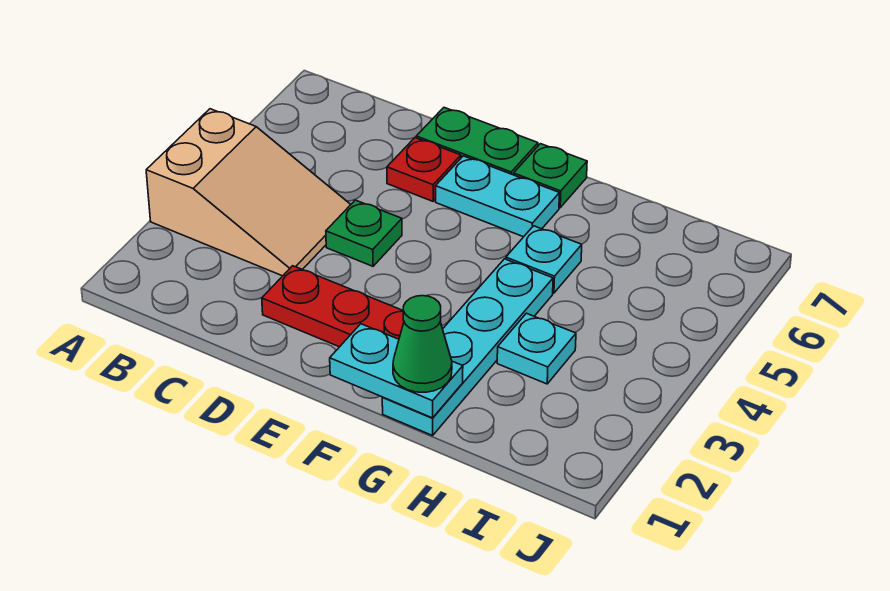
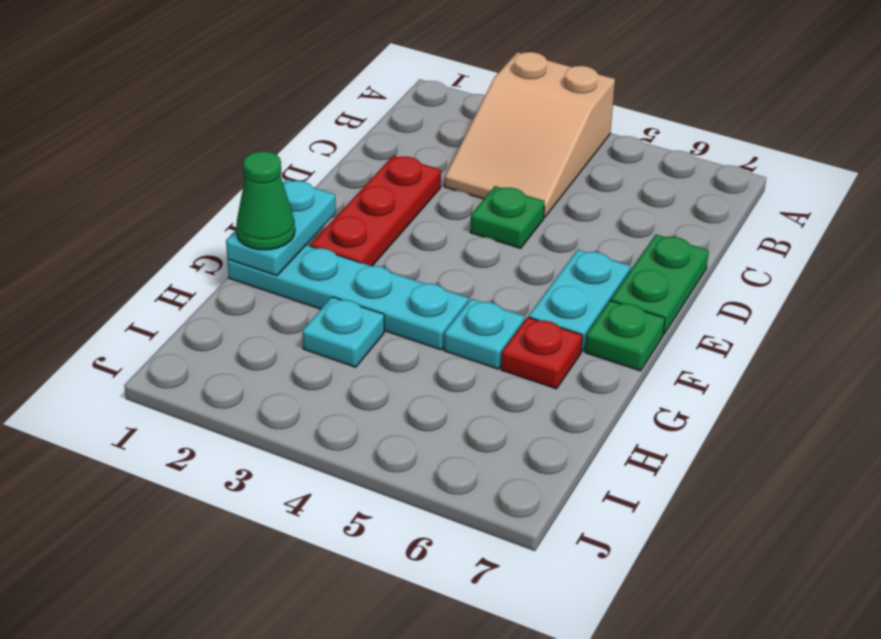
red 1x1 plate [387,138,461,201] -> red 1x1 plate moved to [501,317,582,389]

